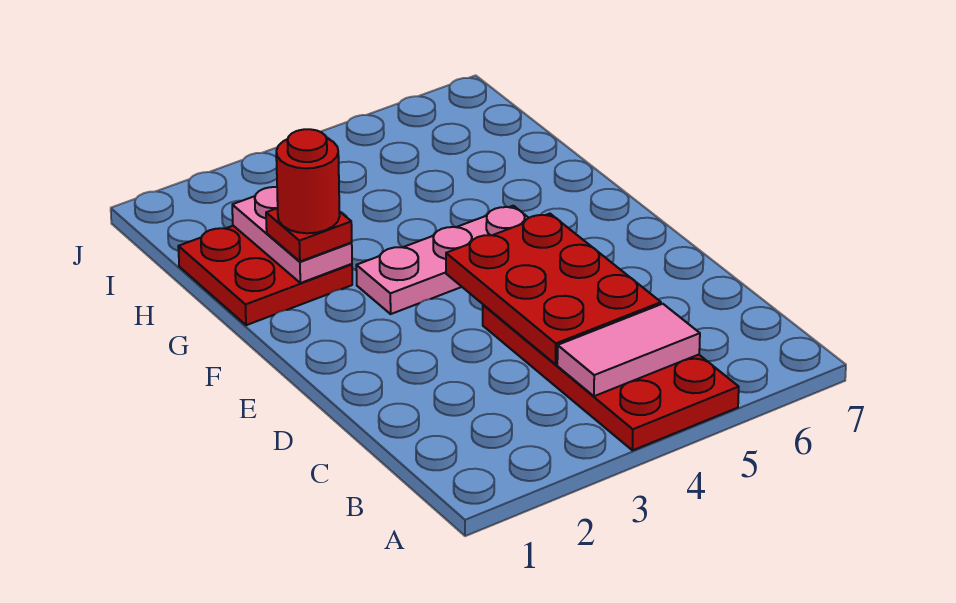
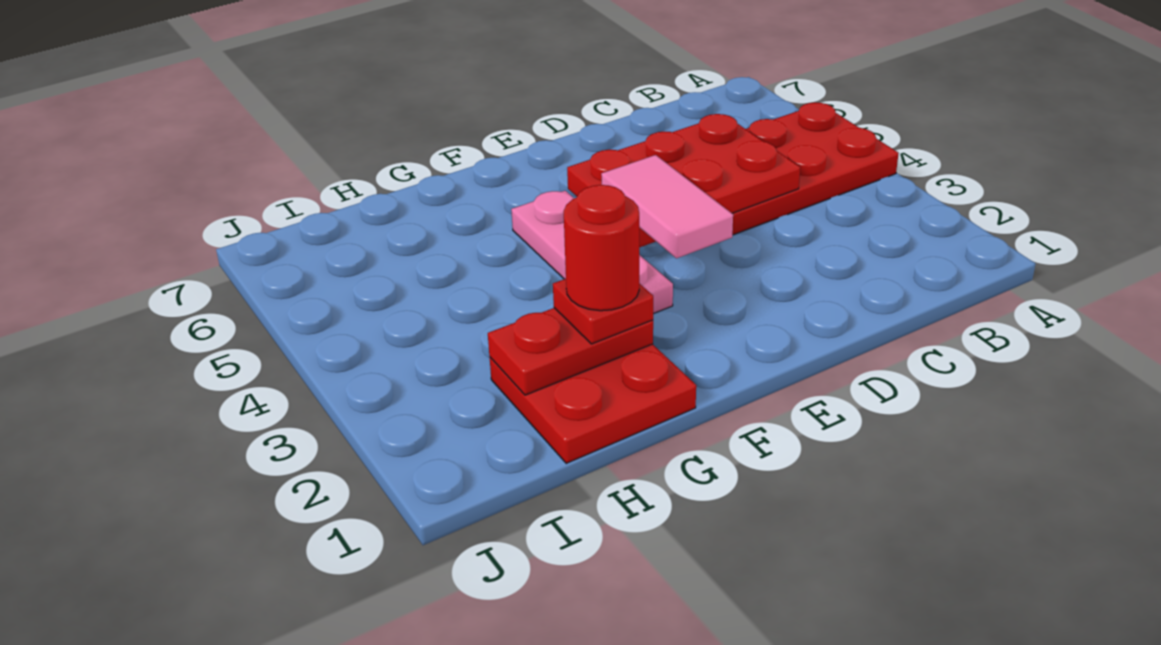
pink 1x2 tile [557,304,700,396] -> pink 1x2 tile moved to [601,155,733,258]
pink 1x2 plate [232,187,352,283] -> red 1x2 plate [488,308,653,395]

